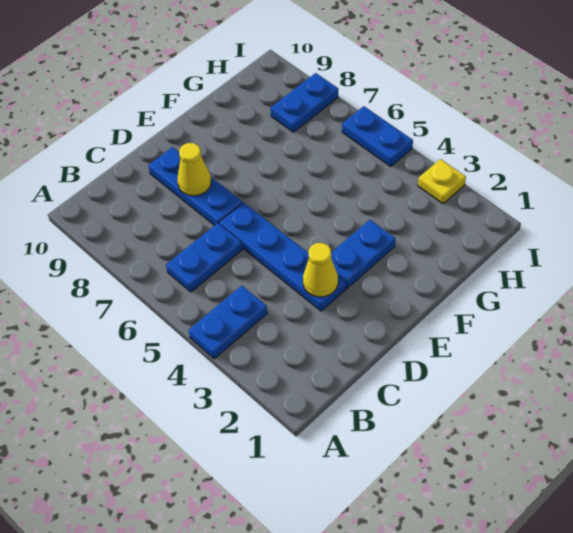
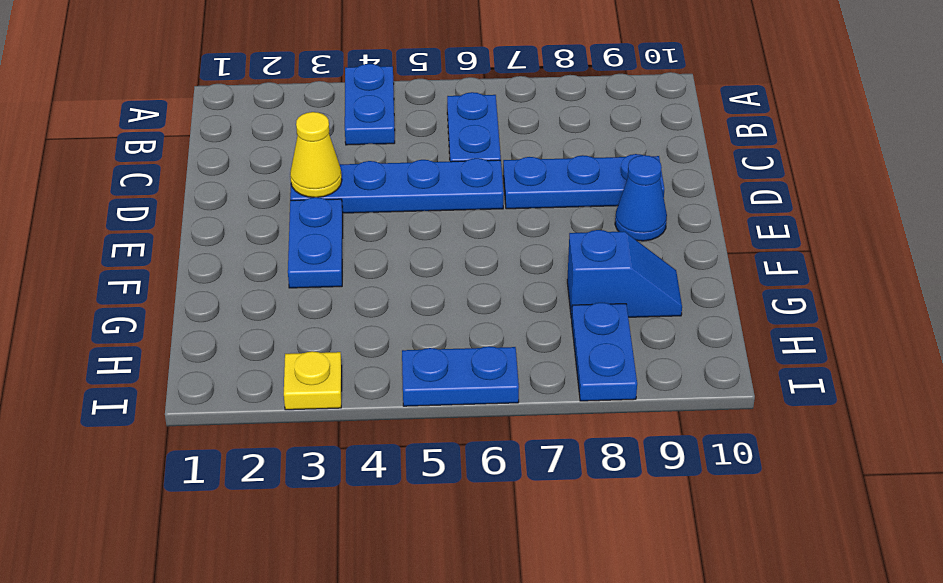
yellow 1x1 cone [177,143,211,196] -> none
none -> blue 1x1 cone [615,155,667,241]
none -> blue 1x2 slope [567,230,682,319]

